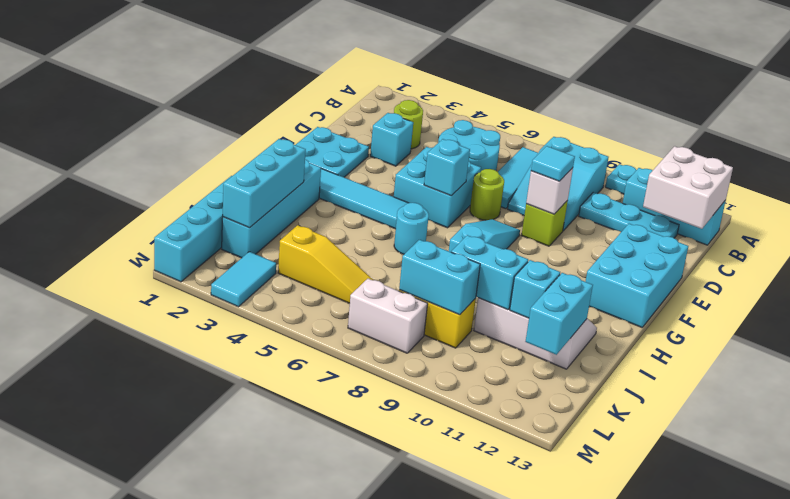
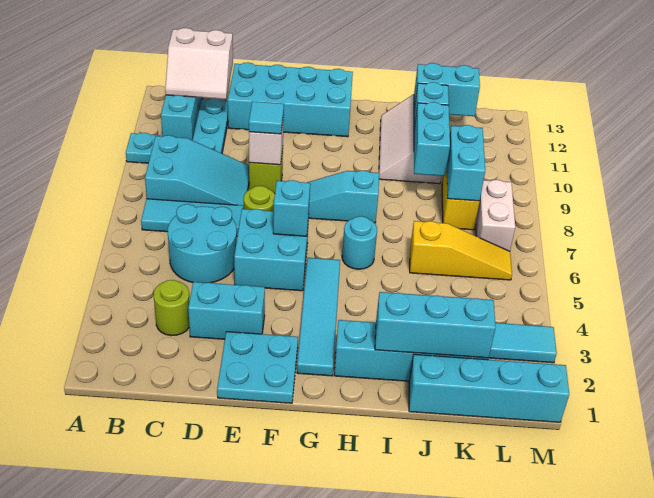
white 2x2 brick [643,146,733,229] -> white 2x2 slope [165,28,233,99]
cyan 1x1 brick [370,113,413,166] -> cyan 1x2 brick [188,282,265,339]
cyan 2x3 brick [585,224,688,327] -> cyan 2x4 brick [228,63,353,137]
yellow 1x3 slope [278,225,373,303] -> yellow 1x3 slope turned to [410,221,512,280]

